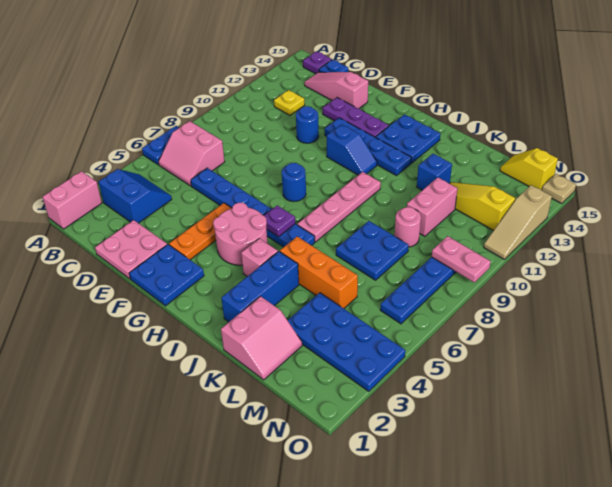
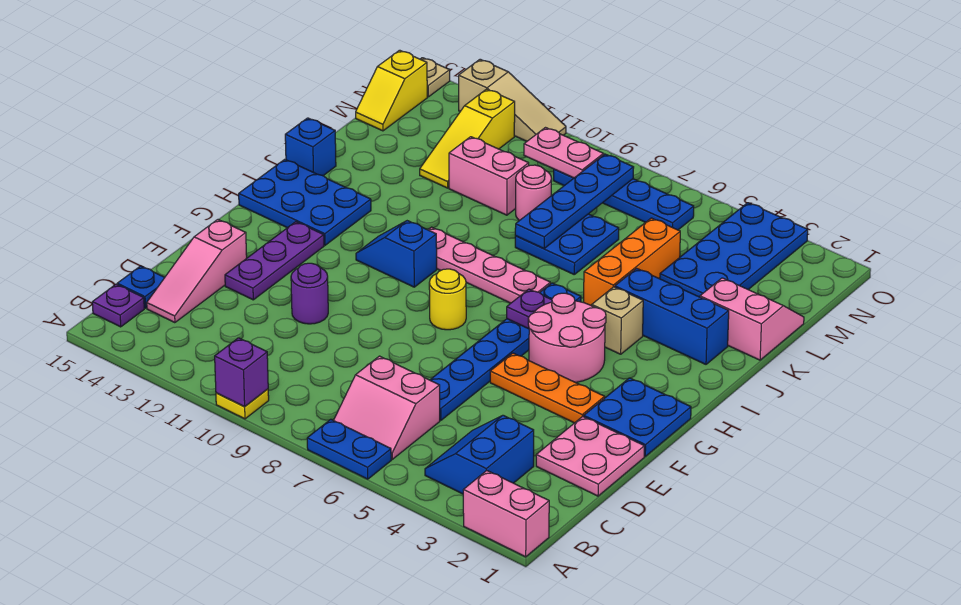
none -> purple 1x1 brick [215,338,268,407]
pink 2x2 slope [158,121,225,186] -> pink 2x2 slope turned to [334,356,440,459]
yellow 1x1 plate [274,90,305,115] -> yellow 1x1 plate moved to [216,389,269,419]
blue 1x1 round brick [296,106,319,143] -> purple 1x1 round brick [291,263,328,324]
blue 1x4 plate [325,118,411,176] -> blue 1x4 plate moved to [515,154,634,249]
blue 1x1 round brick [282,163,306,202] -> yellow 1x1 round brick [429,269,466,330]
blue 1x2 slope [327,124,377,175] -> blue 1x2 slope turned to [356,221,437,287]
blue 2x2 plate [376,114,440,163] -> blue 2x3 plate [239,159,371,245]
pink 1x1 brick [241,238,278,276] -> tan 1x1 brick [592,287,643,354]
blue 1x1 brick [417,154,452,190] -> blue 1x1 brick moved to [285,118,336,176]
pink 1x2 plate [432,236,491,282] -> pink 1x2 plate turned to [524,128,603,178]

